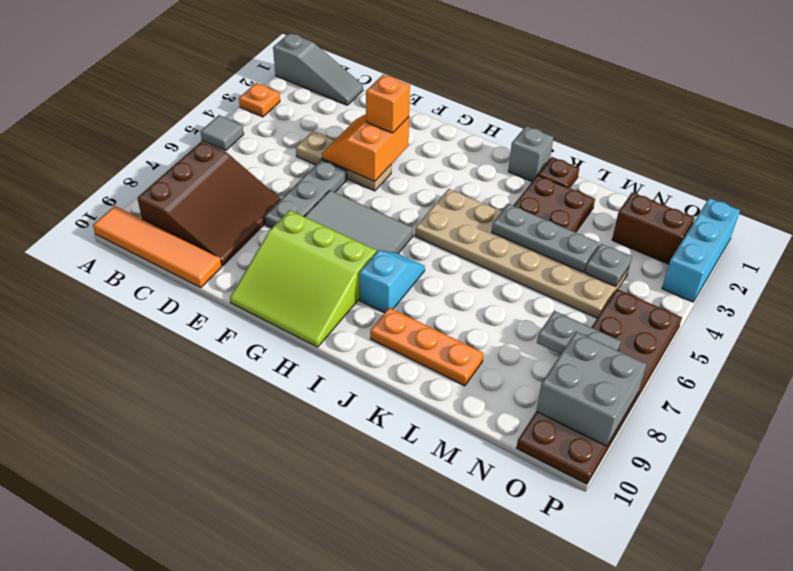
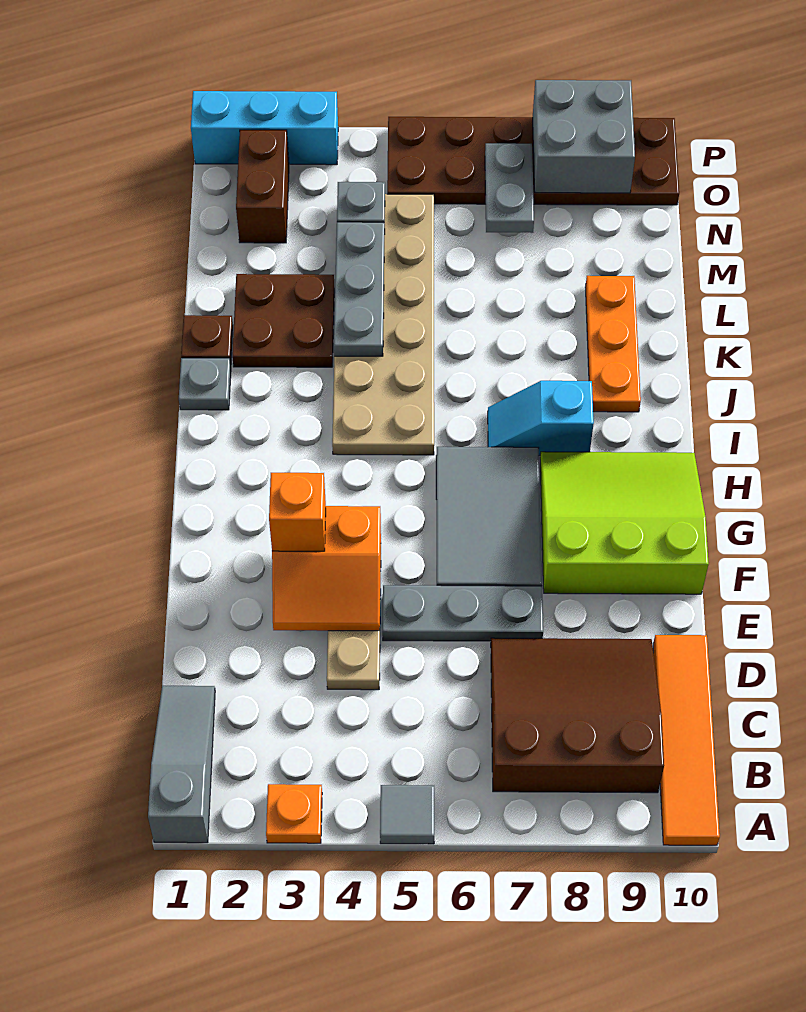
lime 3x3 slope [230,210,376,347] -> lime 3x3 slope turned to [540,452,709,594]
grey 1x1 brick [508,126,553,181] -> grey 1x1 plate [179,358,231,410]

